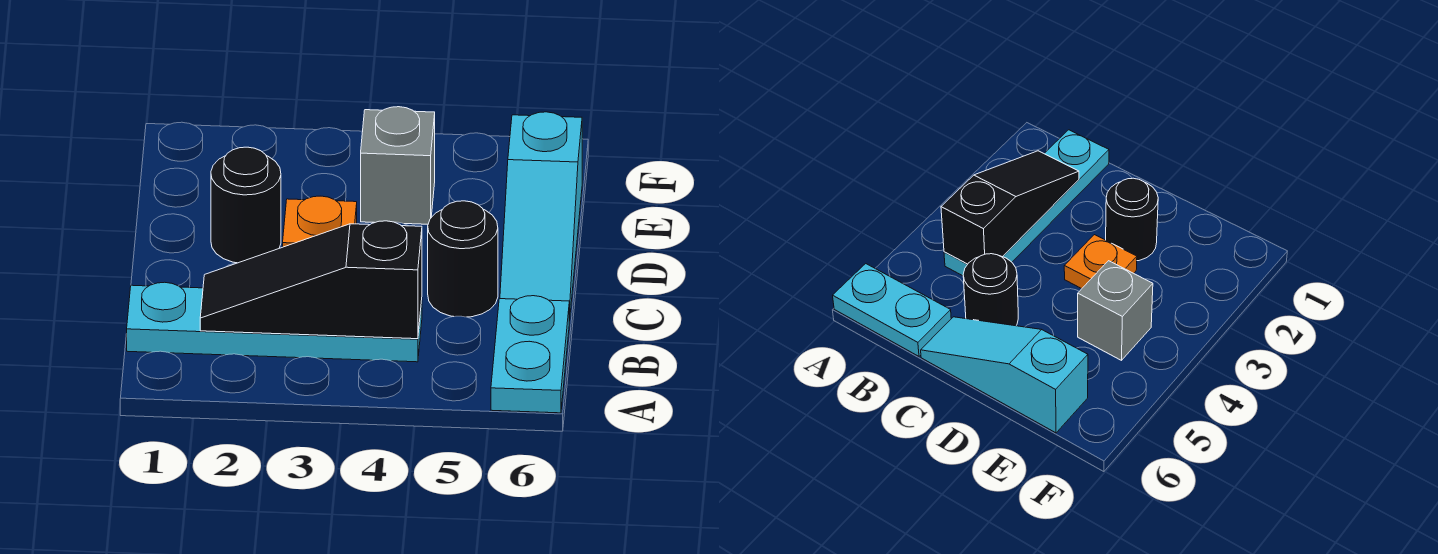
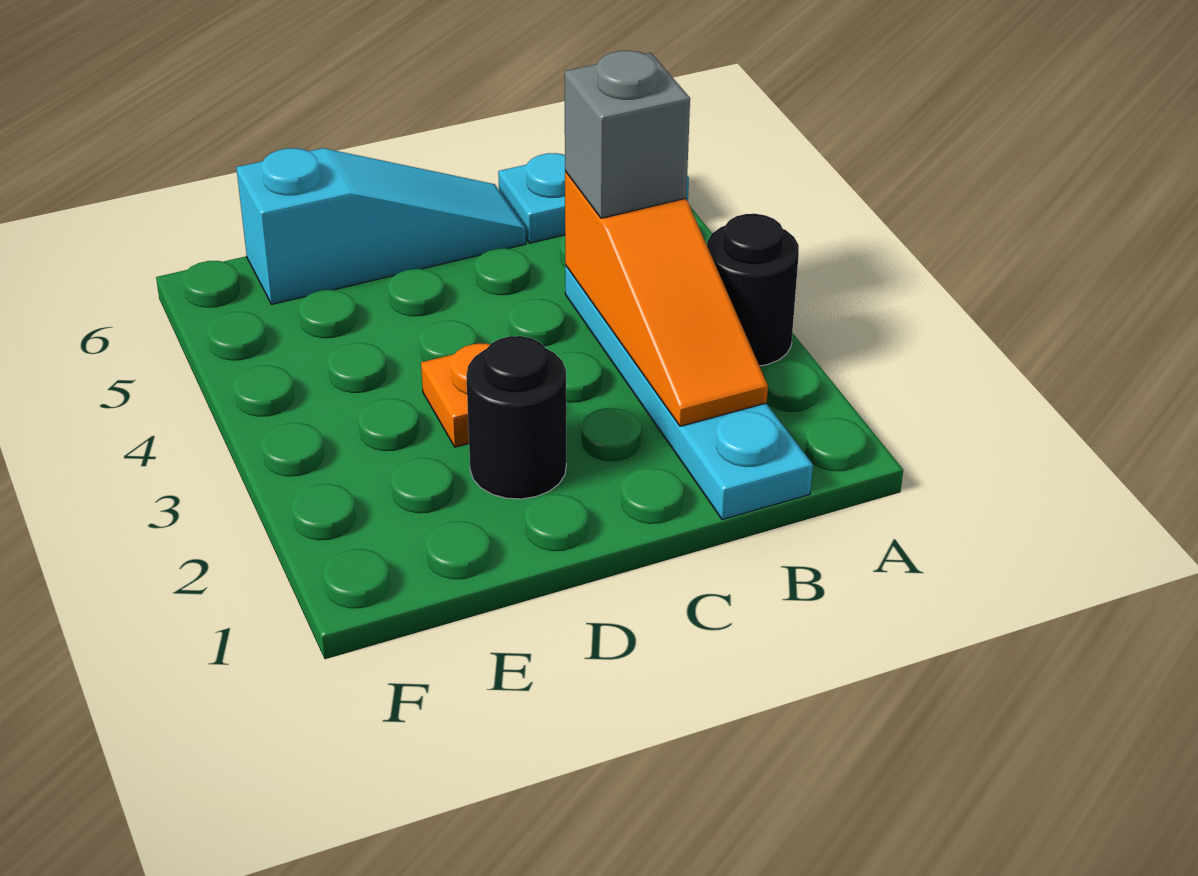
black 1x3 slope [200,221,422,339] -> orange 1x3 slope [565,171,768,426]
black 1x1 round brick [428,201,498,317] -> black 1x1 round brick moved to [707,214,799,366]
grey 1x1 brick [361,107,435,224] -> grey 1x1 brick moved to [565,51,690,218]

